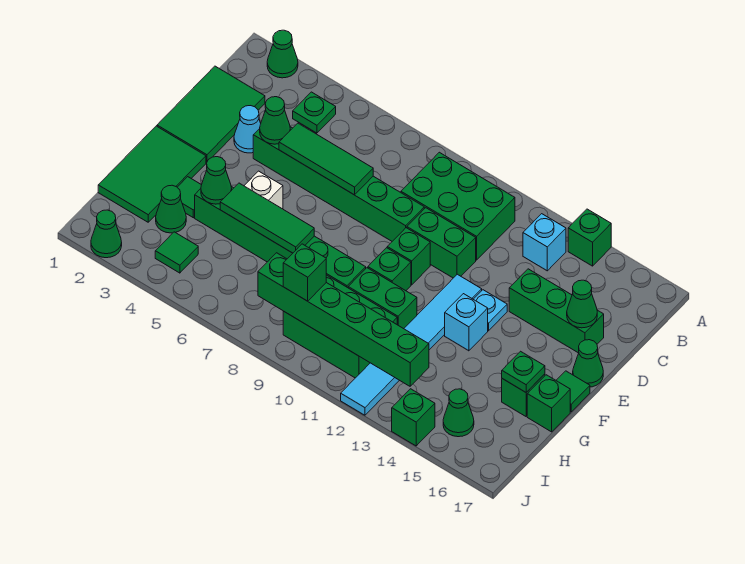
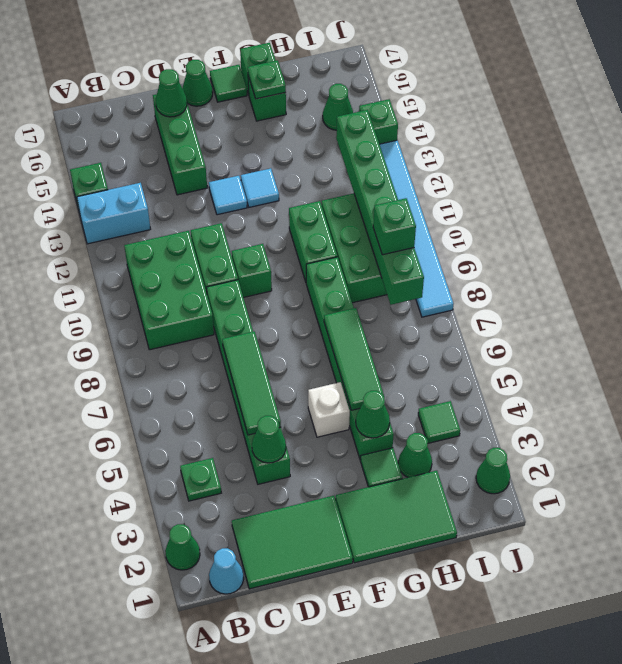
cyan 1x1 brick [523,214,566,271] -> cyan 1x2 brick [77,183,150,244]
cyan 1x1 cone [234,106,261,153] -> cyan 1x1 cone moved to [209,548,244,594]
cyan 1x6 tile [341,274,482,415] -> cyan 1x6 tile turned to [379,140,453,317]
cyan 1x1 plate [473,290,507,331] -> cyan 1x1 tile [209,176,247,215]
green 1x1 brick [368,248,411,291] -> none
cyan 1x1 brick [445,294,488,351] -> cyan 1x1 tile [241,168,279,207]

